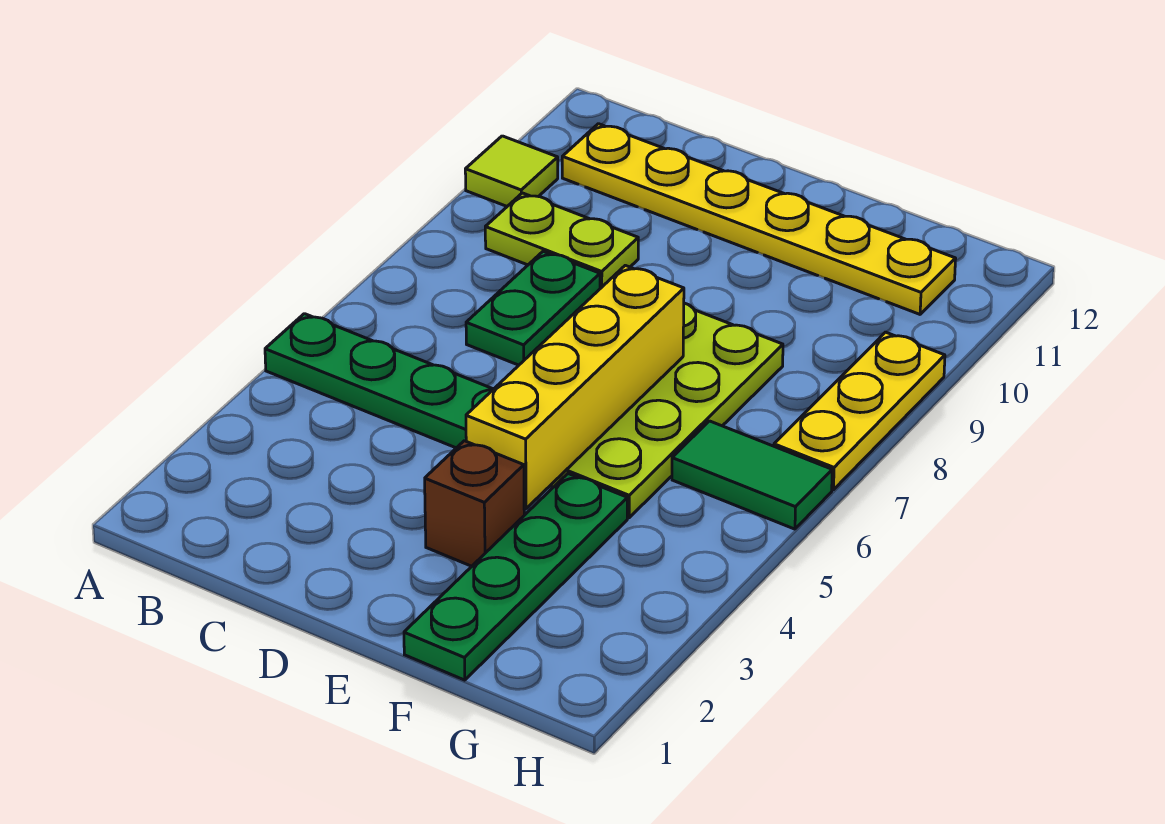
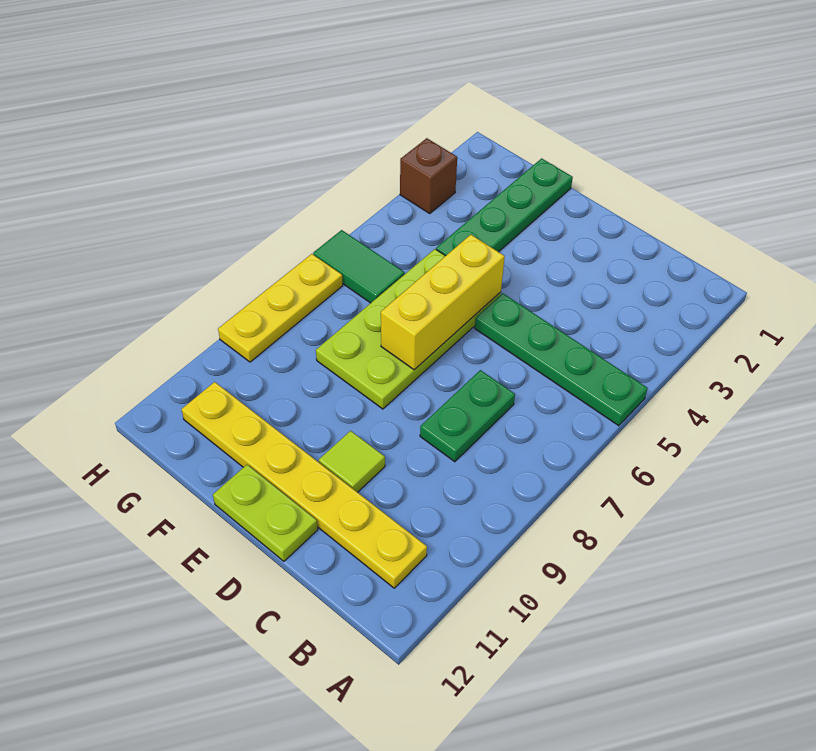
lime 1x1 tile [465,136,558,206] -> lime 1x1 tile moved to [319,431,385,492]
lime 1x2 plate [485,193,638,289] -> lime 1x2 plate moved to [213,465,318,561]
brown 1x1 brick [425,441,524,566] -> brown 1x1 brick moved to [400,138,457,213]
yellow 1x4 brick [466,265,684,509] -> yellow 1x3 brick [381,235,505,370]

